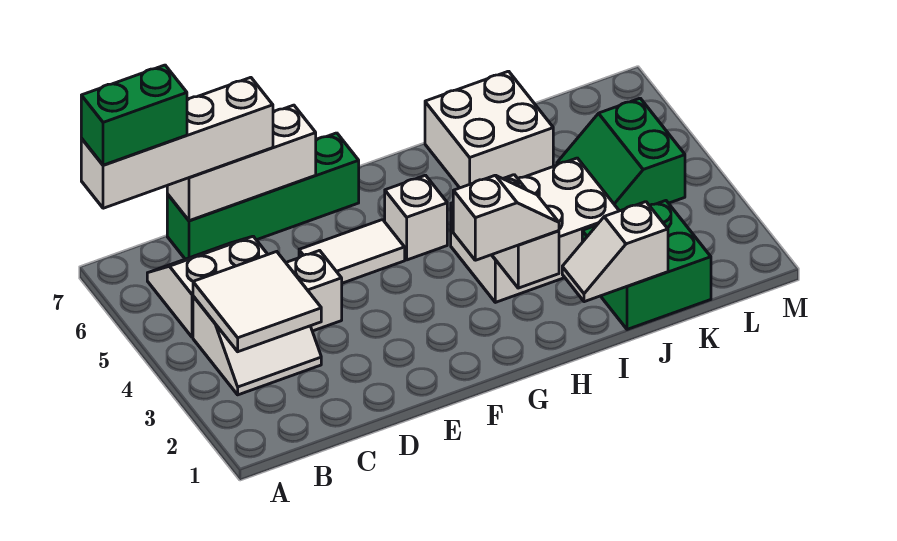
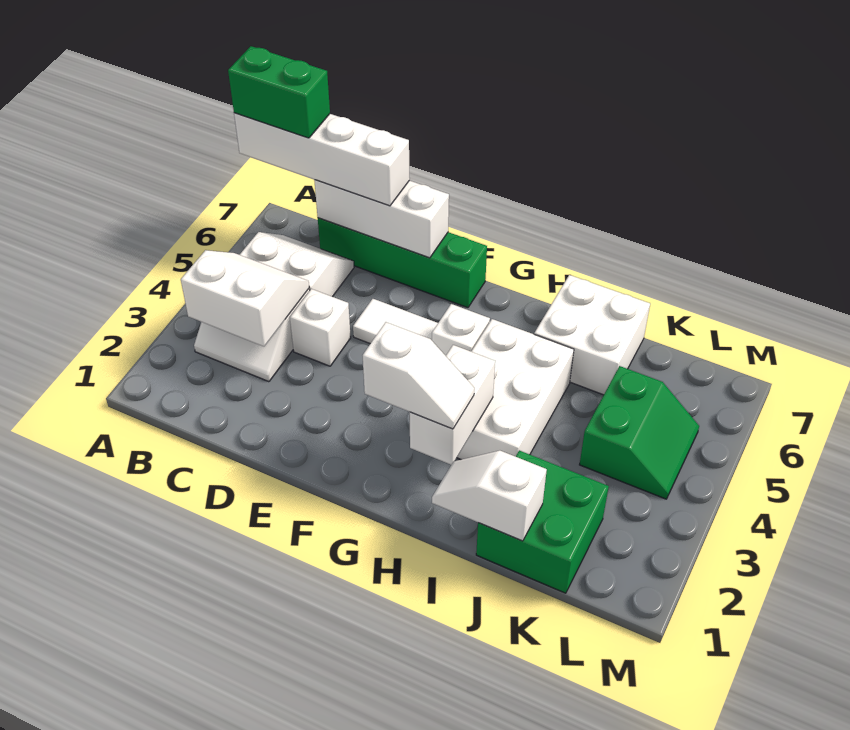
white 2x2 tile [193,252,321,352] -> white 2x2 slope [181,250,309,346]
white 2x3 brick [451,158,619,302] -> white 2x3 brick turned to [457,319,574,460]
green 2x2 slope [557,98,685,211] -> green 2x2 slope turned to [580,366,699,499]

